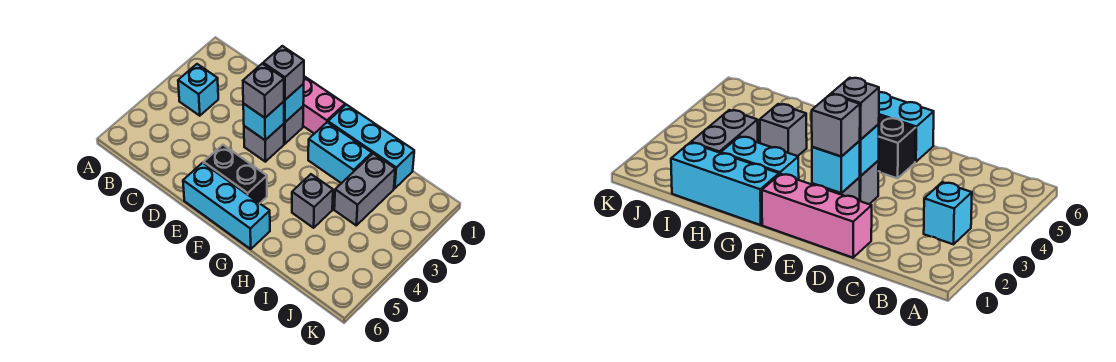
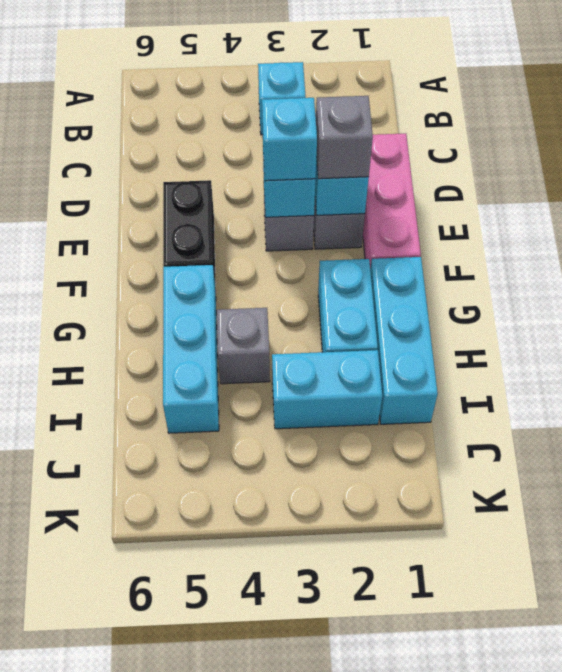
grey 1x1 brick [243,64,284,118] -> cyan 1x1 brick [262,98,317,181]
cyan 1x3 brick [183,163,270,249] -> cyan 1x3 brick moved to [163,265,219,433]
grey 1x2 brick [334,154,395,225] -> cyan 1x2 brick [272,350,382,429]

